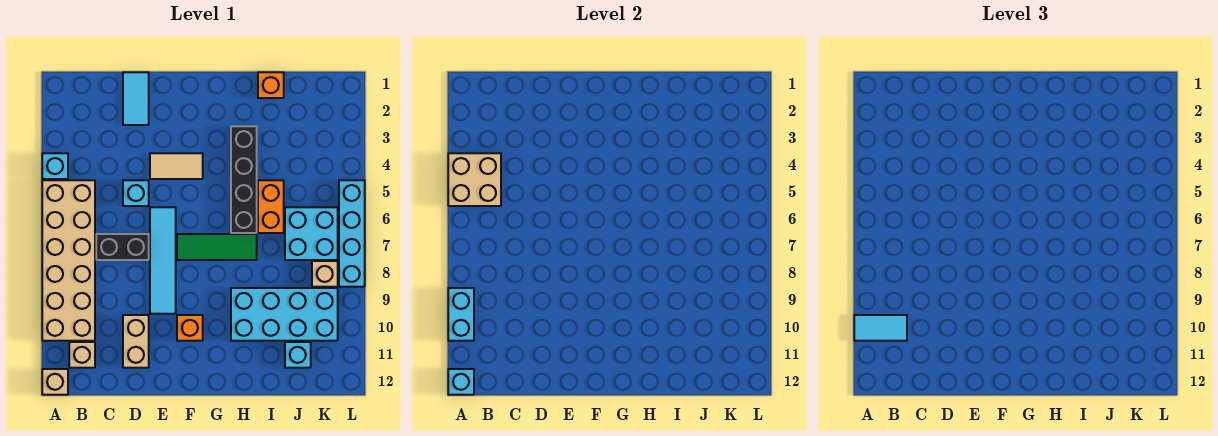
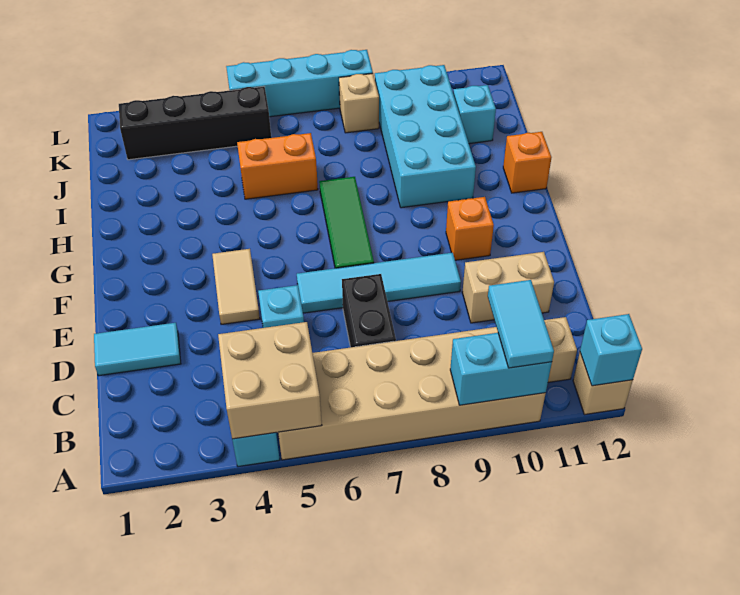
black 1x4 brick [231,126,257,233] -> black 1x4 brick moved to [119,86,271,160]
orange 1x1 brick [258,72,284,98] -> orange 1x1 brick moved to [503,132,551,193]
cyan 2x2 brick [285,207,338,260] -> none

